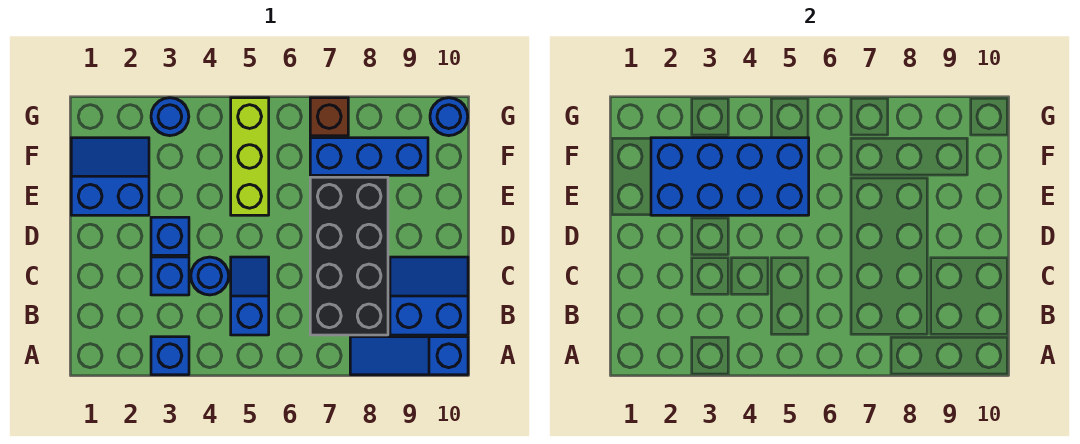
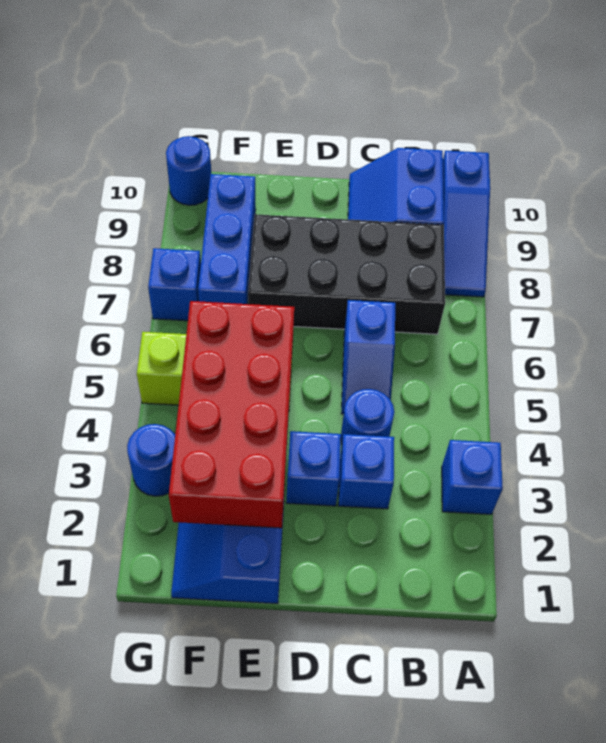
blue 1x2 slope [231,257,269,335] -> blue 1x2 slope turned to [341,300,395,414]
blue 2x4 brick [651,138,809,215] -> red 2x4 brick [169,301,294,528]
brown 1x1 brick [310,98,348,136] -> blue 1x1 brick [148,248,201,321]

